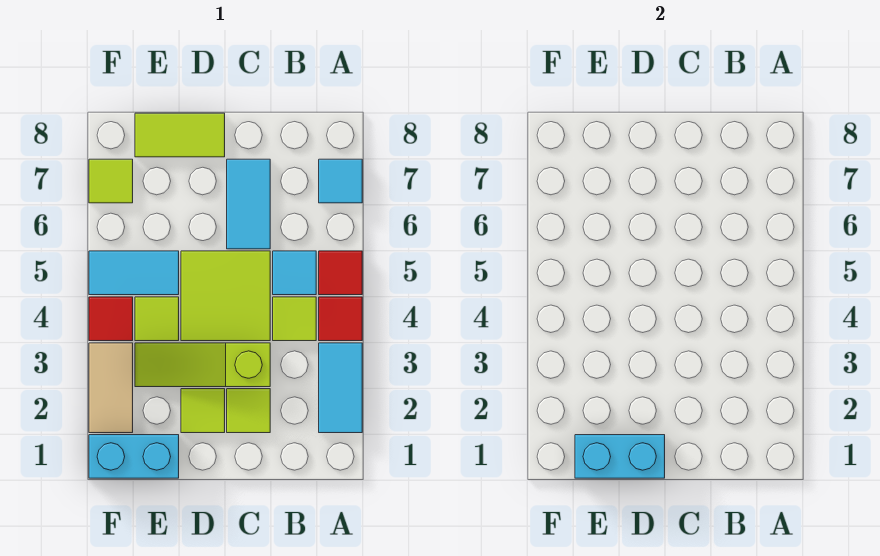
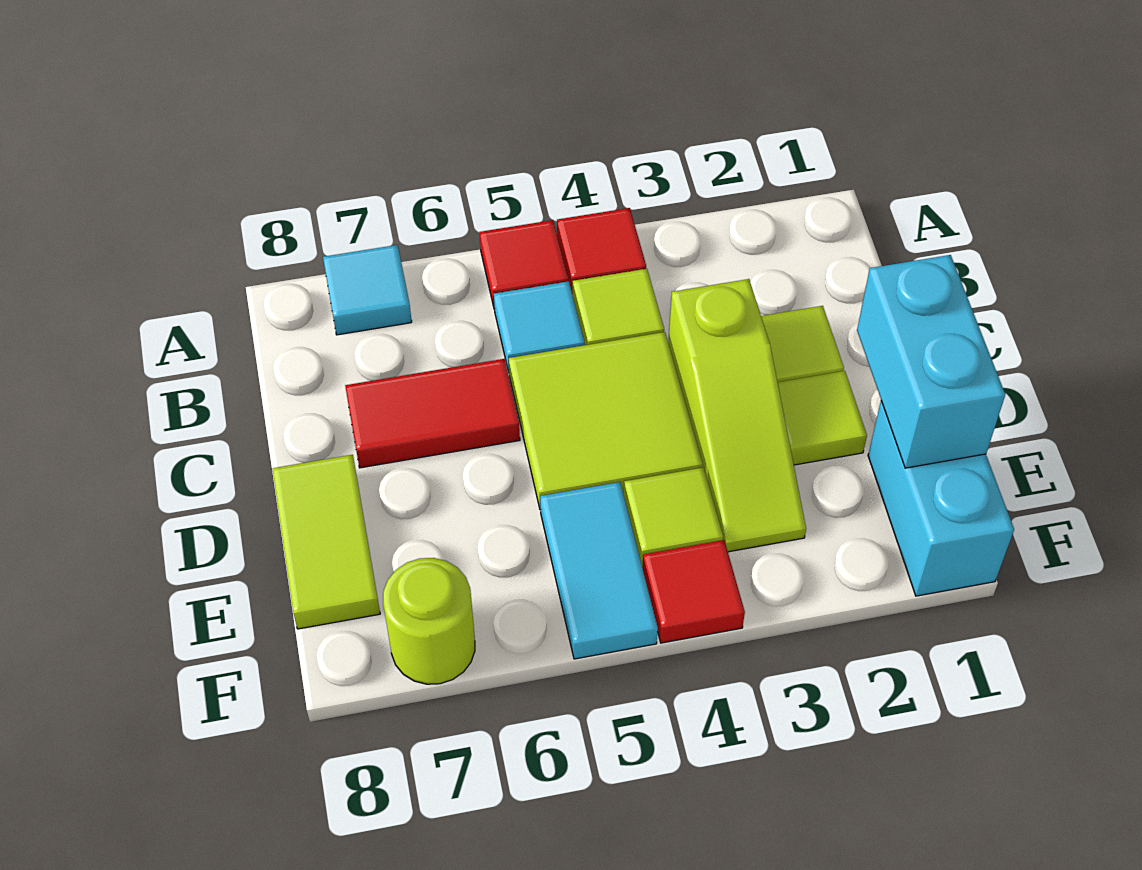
cyan 1x2 tile [319,343,362,433] -> none
cyan 1x2 tile [227,159,270,249] -> red 1x2 tile [345,359,520,468]
tan 1x2 tile [89,343,133,433] -> none
lime 1x1 tile [89,159,133,203] -> lime 1x1 round brick [383,558,475,684]

